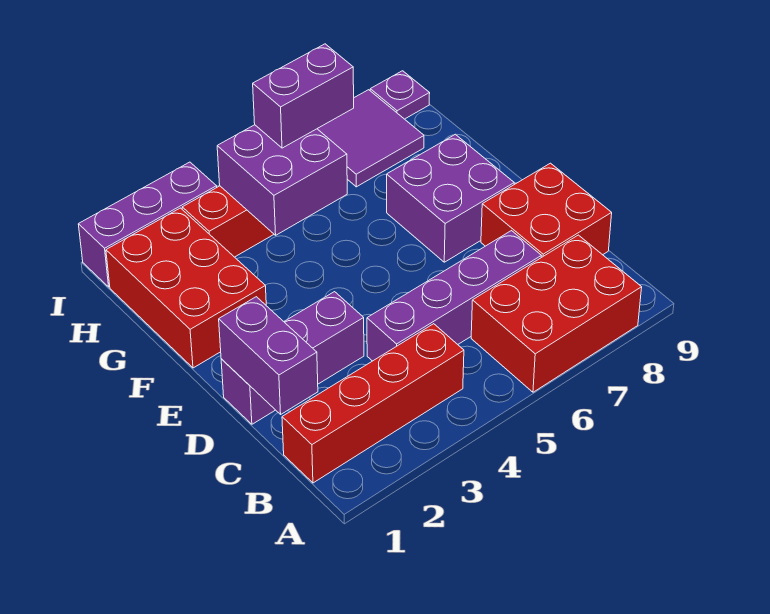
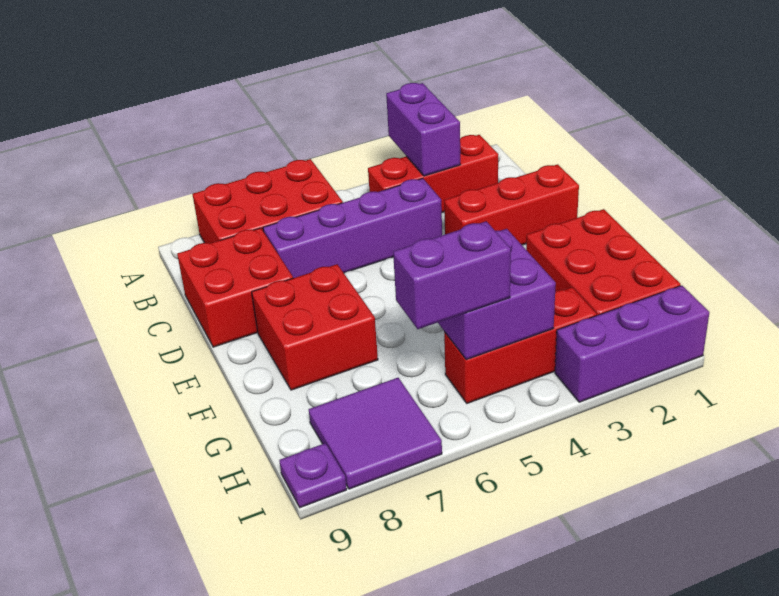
red 1x4 brick [282,324,464,483] -> red 1x3 brick [368,135,498,212]
purple 1x2 brick [219,297,318,414] -> purple 1x2 brick moved to [386,83,461,176]
purple 1x3 brick [221,292,364,424] -> red 1x3 brick [444,164,579,245]
purple 2x2 brick [387,134,514,262] -> red 2x2 brick [252,264,378,390]

